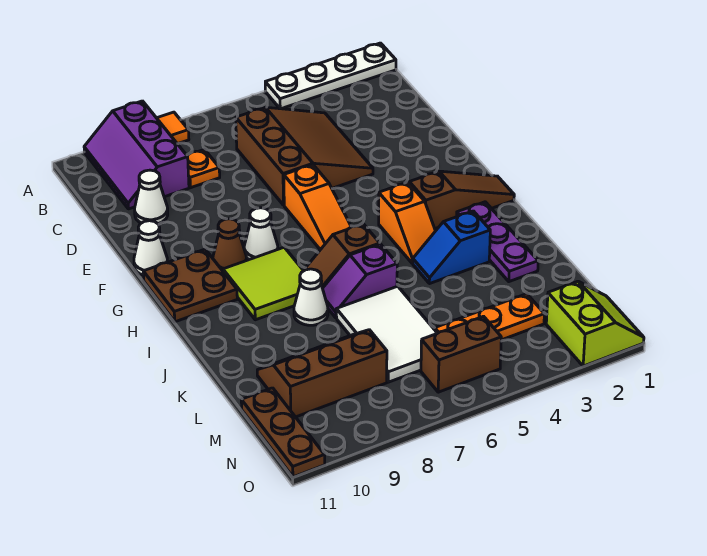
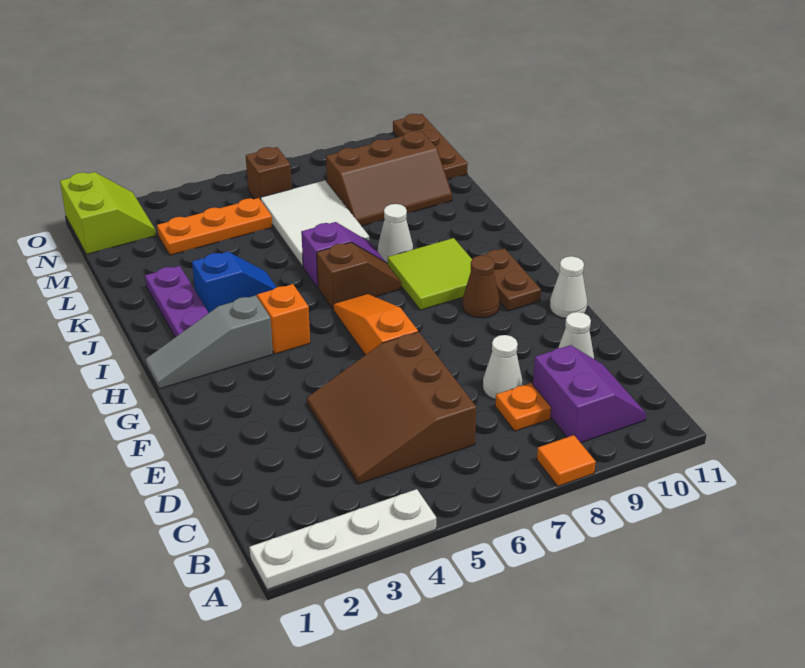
purple 2x3 slope [84,101,189,209] -> purple 2x2 slope [533,345,646,443]
white 1x1 cone [244,208,278,260] -> white 1x1 cone moved to [483,335,522,400]
brown 2x2 plate [143,249,237,322] -> brown 1x2 plate [473,249,541,311]
brown 1x3 slope [409,171,514,229] -> grey 1x3 slope [146,295,273,389]
lime 2x2 slope [546,281,644,366] -> lime 2x2 slope turned to [60,172,156,254]
brown 1x2 brick [421,316,501,392] -> brown 1x1 brick [246,147,292,200]

